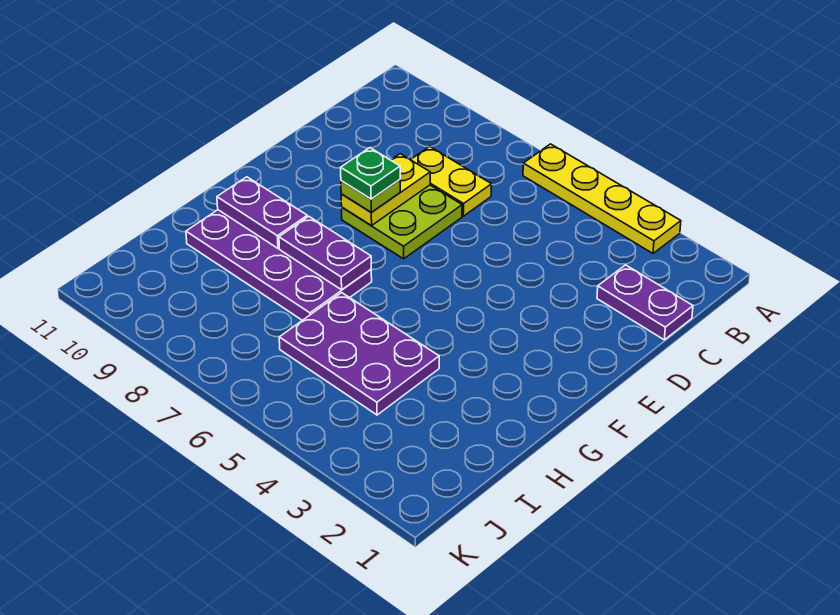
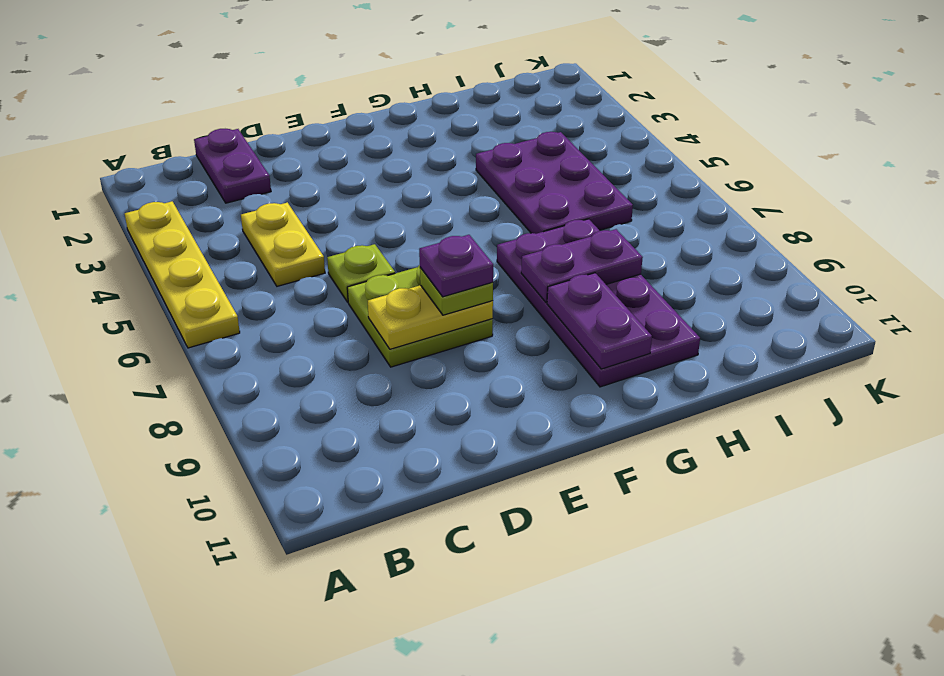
yellow 1x2 plate [411,146,492,216] -> yellow 1x2 plate moved to [241,202,325,286]
none -> lime 1x1 plate [327,244,395,302]
green 1x1 plate [341,148,400,199] -> purple 1x1 plate [419,235,493,297]
purple 1x2 plate [279,217,371,290] -> purple 1x2 plate turned to [521,229,643,302]

